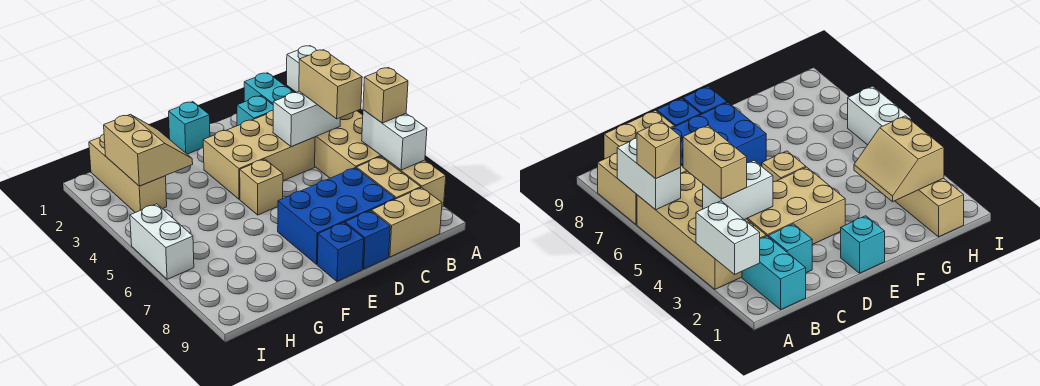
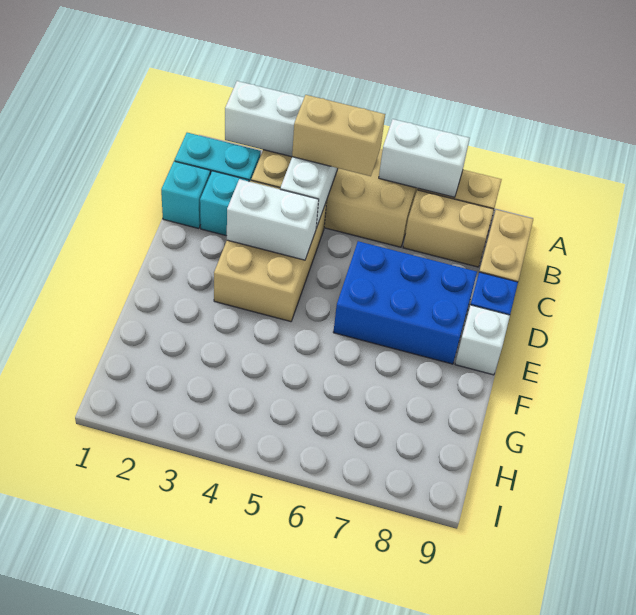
tan 1x1 brick [363,68,408,123] -> none
blue 2x3 brick [278,168,395,264] -> blue 2x3 brick turned to [333,241,477,364]
cyan 1x1 brick [169,102,210,154] -> cyan 1x1 brick moved to [161,161,210,229]
tan 1x1 brick [240,159,283,215] -> none
blue 1x1 brick [317,222,364,282] -> white 1x1 brick [455,305,510,375]
tan 2x2 slope [104,114,193,186] -> none
tan 1x3 brick [89,134,167,213] -> none
white 1x2 brick [130,204,194,279] -> white 1x2 brick moved to [227,179,319,260]

